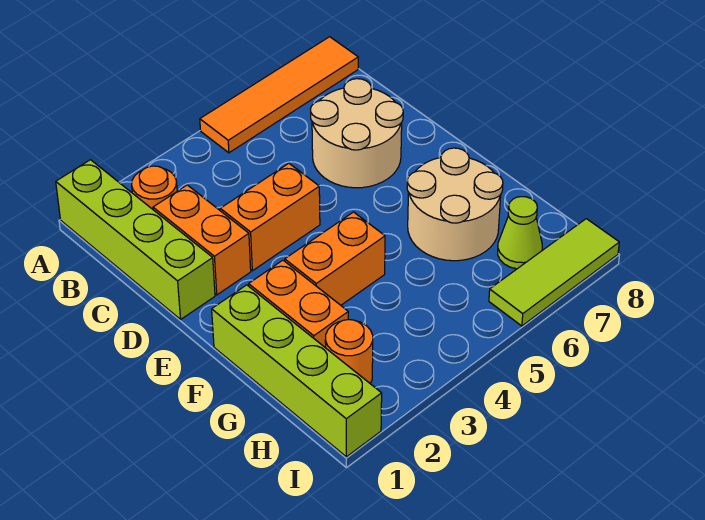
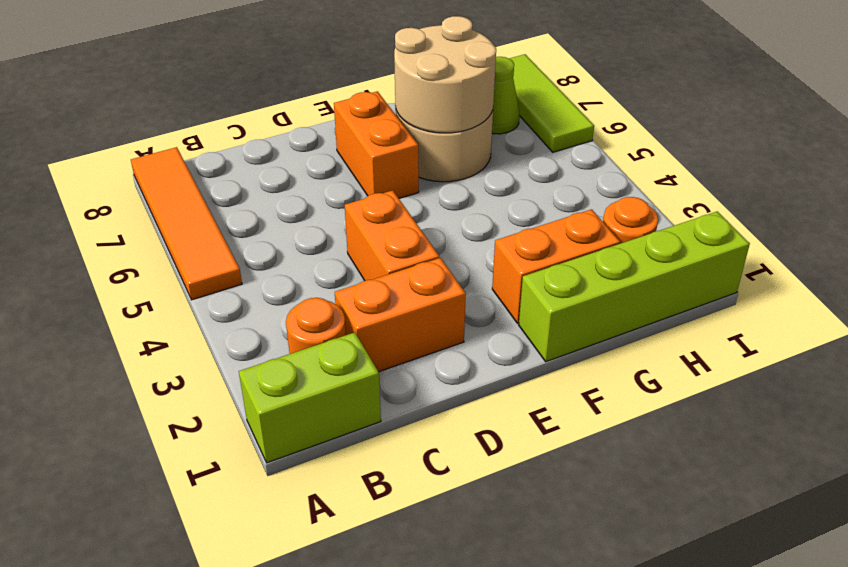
lime 1x4 brick [56,160,215,319] -> lime 1x2 brick [239,332,381,463]
tan 2x2 round brick [311,79,403,188] -> tan 2x2 round brick moved to [394,16,496,133]
orange 1x2 brick [285,212,385,305] -> orange 1x2 brick moved to [334,91,419,199]

